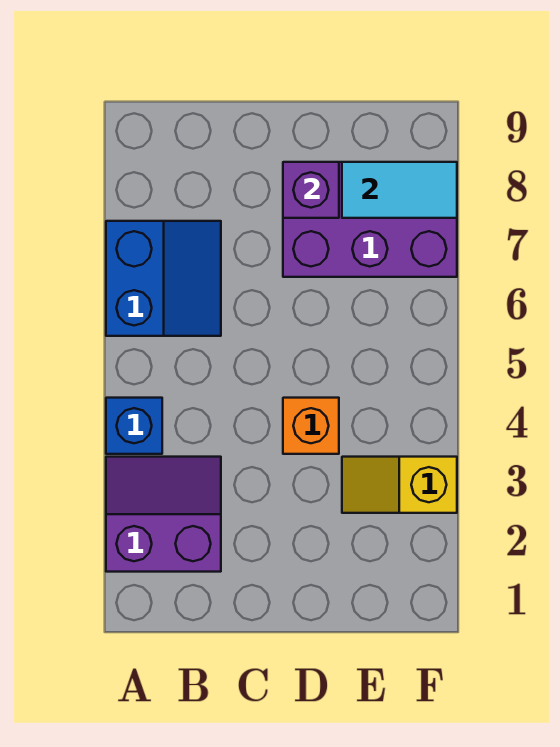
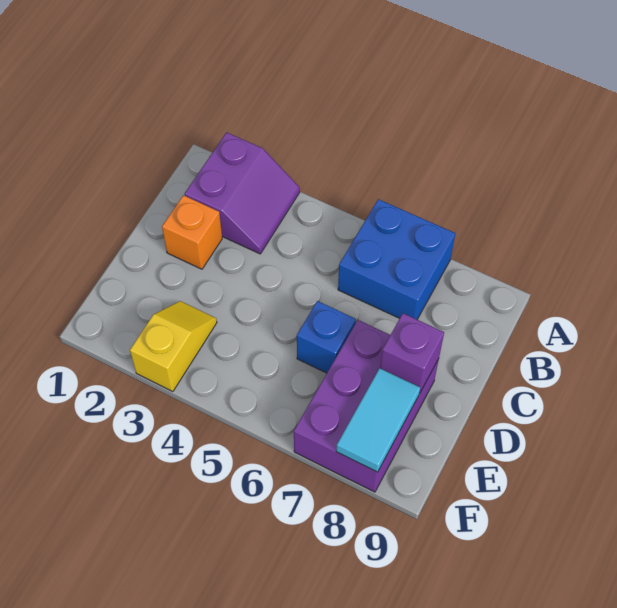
blue 1x1 brick [106,398,162,454] -> blue 1x1 brick moved to [297,301,356,373]
blue 2x2 slope [106,221,221,336] -> blue 2x2 brick [338,199,455,319]
orange 1x1 brick [283,398,339,454] -> orange 1x1 brick moved to [162,195,222,269]

